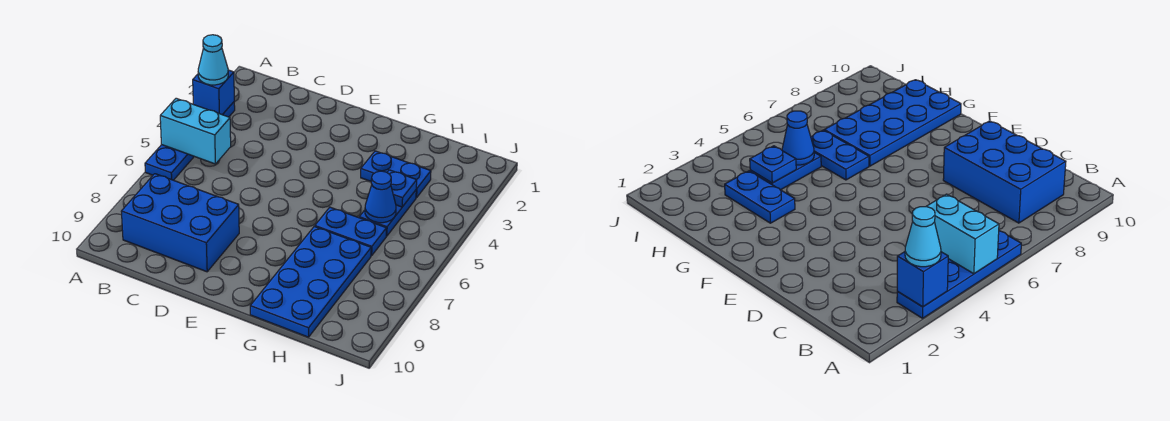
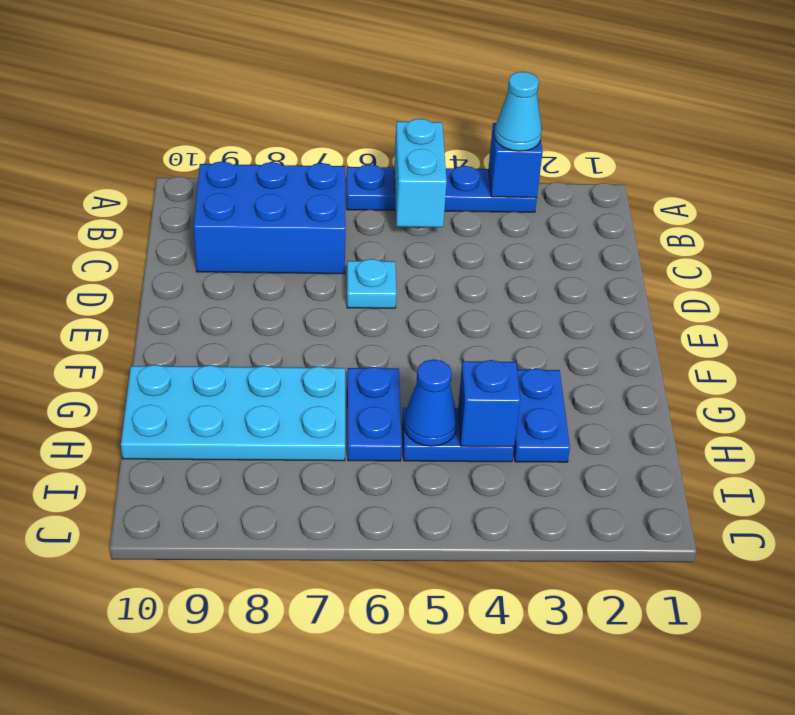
blue 2x3 brick [121,174,239,272] -> blue 2x3 brick turned to [194,161,346,274]
none -> cyan 1x1 plate [347,259,396,308]
blue 2x4 plate [250,227,371,337] -> cyan 2x4 plate [121,365,345,461]
blue 1x1 plate [387,170,417,207] -> blue 1x1 brick [458,360,520,447]

